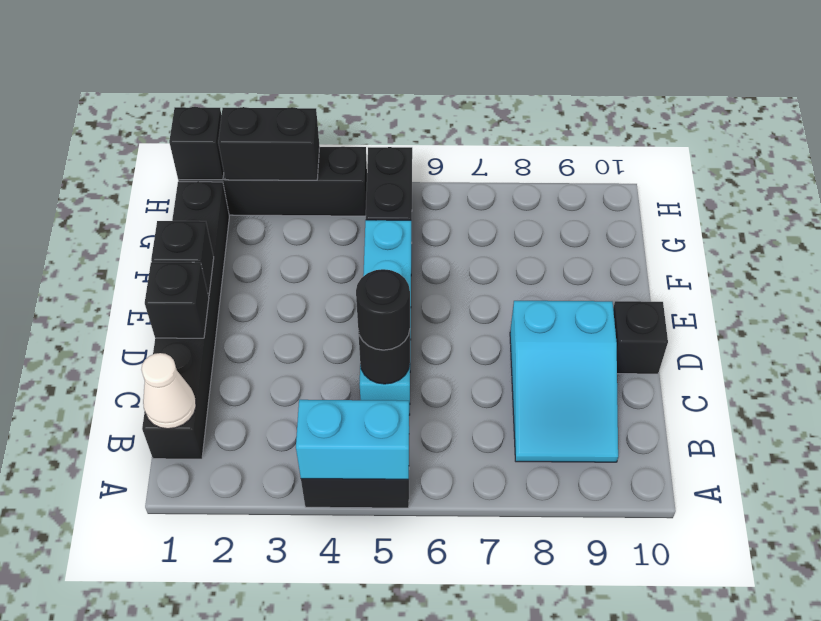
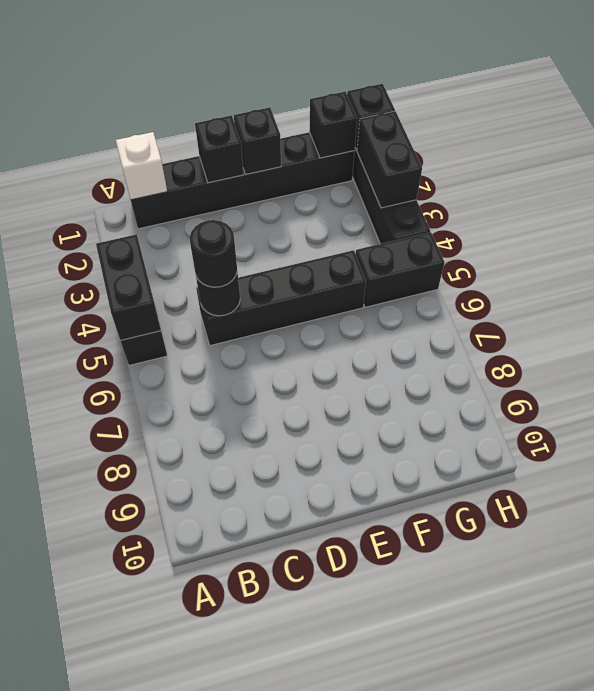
cyan 1x2 brick [296,400,409,479] -> black 1x2 brick [96,234,161,340]
white 1x1 cone [141,353,196,429] -> white 1x1 brick [116,132,167,200]
cyan 2x3 slope [510,301,618,462] -> none
cyan 1x4 brick [360,220,411,415] -> black 1x4 brick [196,250,366,345]
black 1x1 brick [613,301,668,374] -> black 1x1 brick moved to [309,92,357,158]

